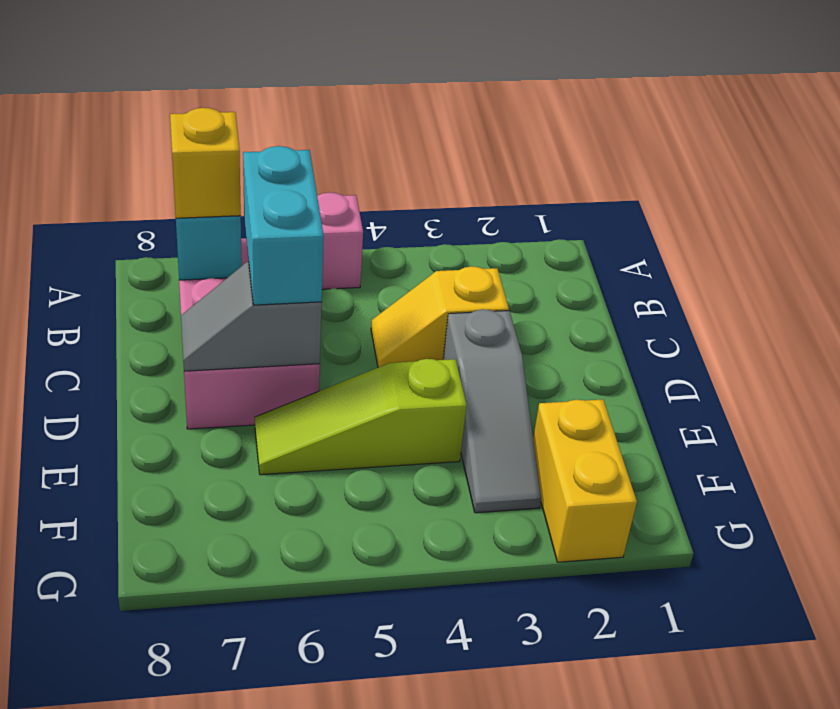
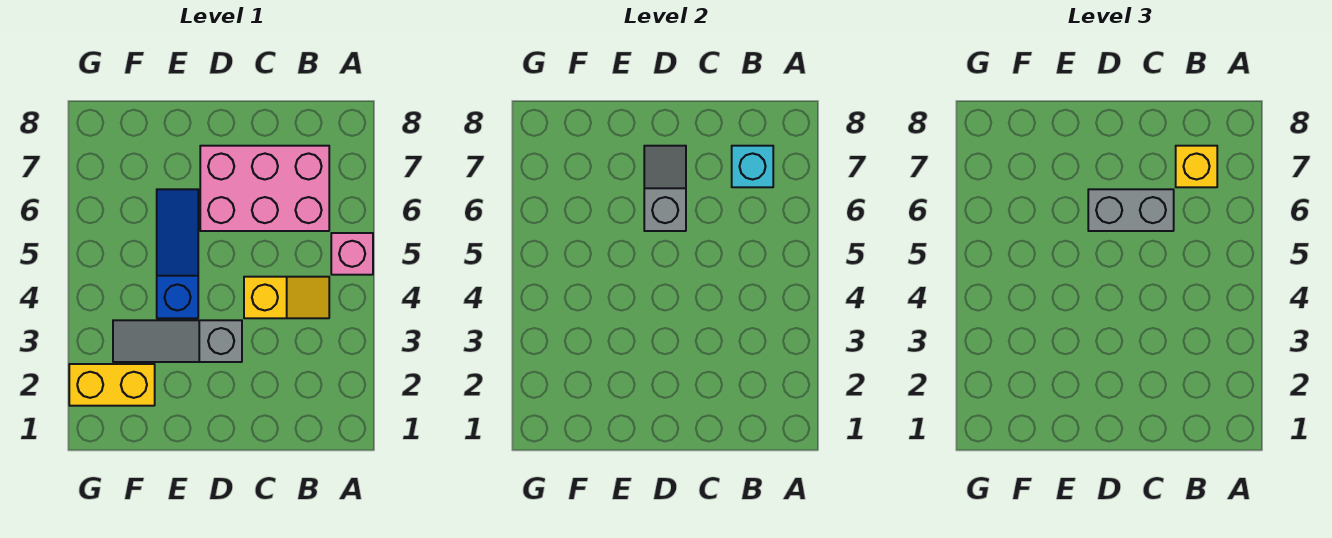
yellow 1x2 slope [371,266,509,367] -> yellow 1x2 slope turned to [244,277,329,318]
cyan 1x2 brick [243,146,324,305] -> grey 1x2 brick [1088,189,1174,231]
lime 1x3 slope [255,359,467,475] -> blue 1x3 slope [157,189,198,318]

